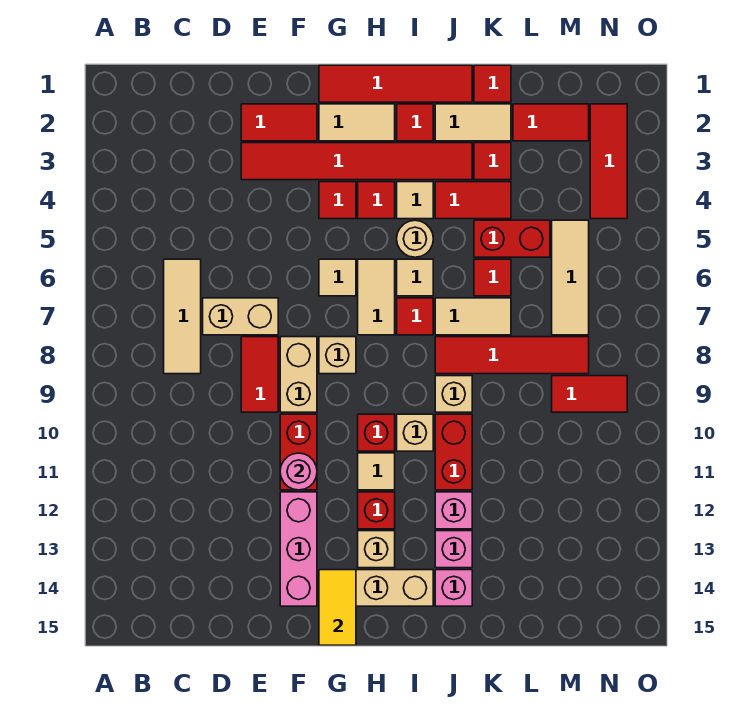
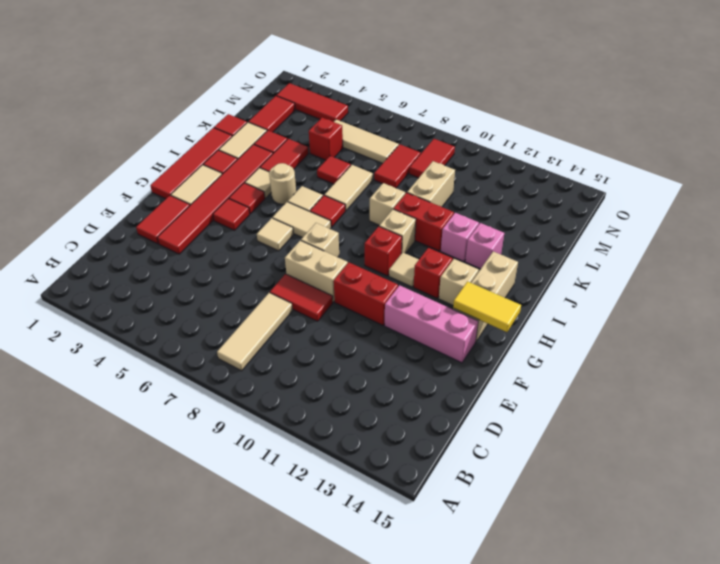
tan 1x3 tile [164,259,201,374] -> tan 1x3 tile turned to [217,293,293,371]
tan 1x2 brick [203,298,278,335] -> tan 1x2 brick moved to [407,161,455,207]
pink 1x1 round brick [280,453,317,490] -> none
red 1x4 tile [435,337,589,374] -> red 1x2 tile [374,144,421,188]
pink 1x1 brick [435,570,472,606] -> none
red 1x2 brick [474,220,550,257] -> red 1x1 brick [309,118,343,160]

